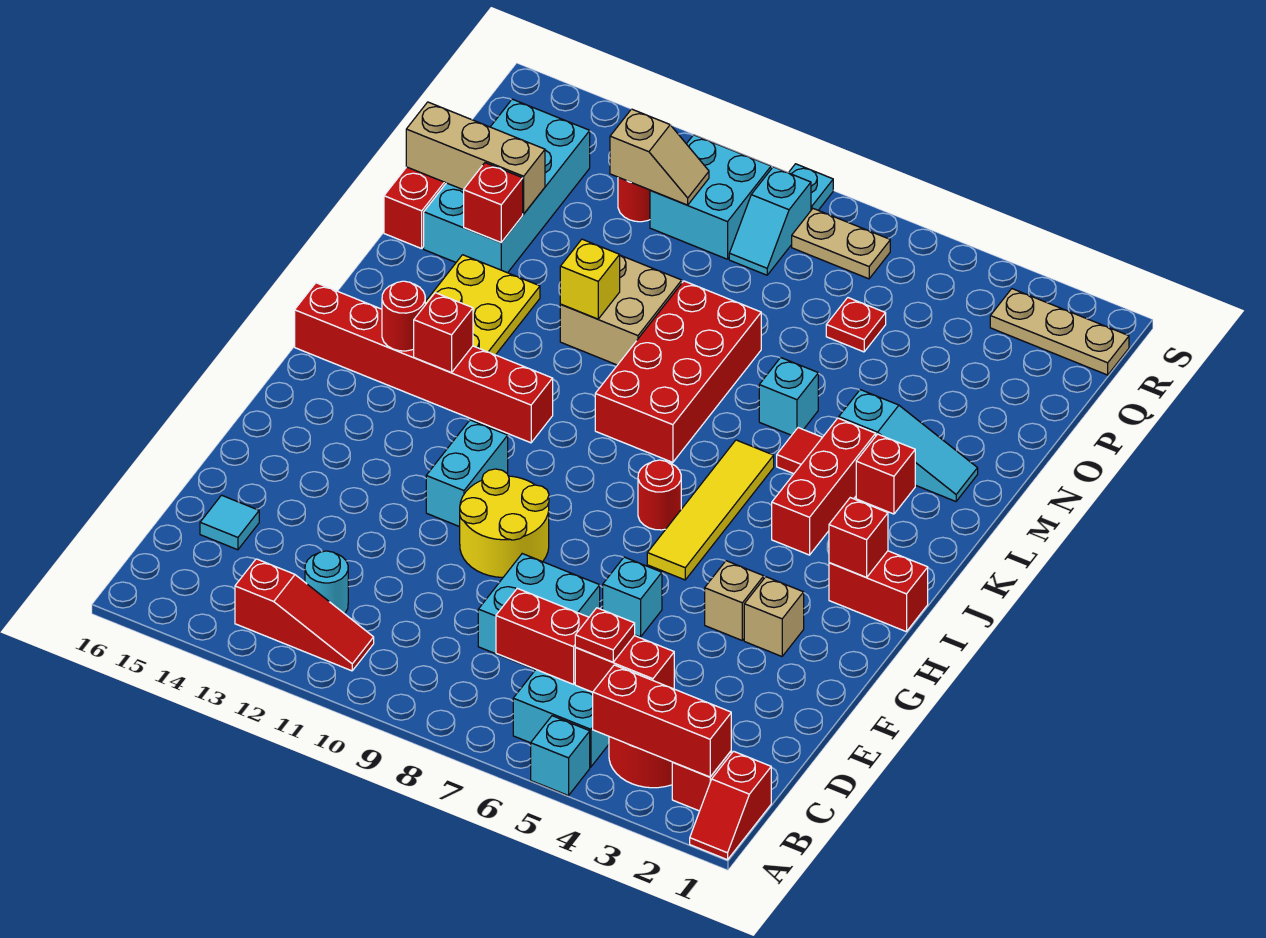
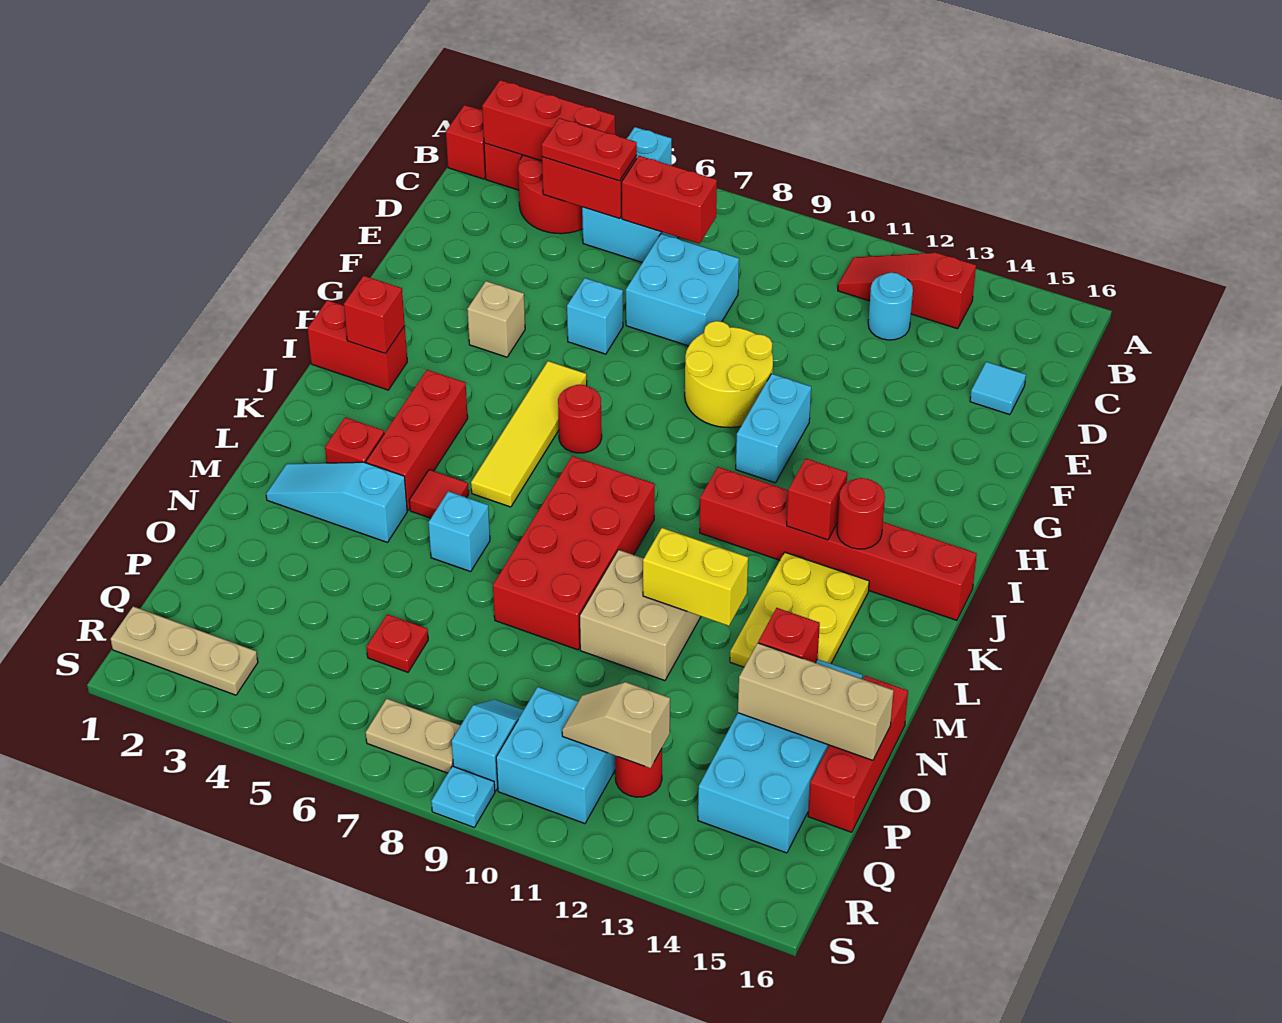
red 1x1 plate [575,608,635,662] -> red 1x2 plate [542,118,637,181]
tan 1x1 brick [744,577,804,656] -> none
yellow 1x1 brick [560,239,620,319] -> yellow 1x2 brick [643,528,748,626]

